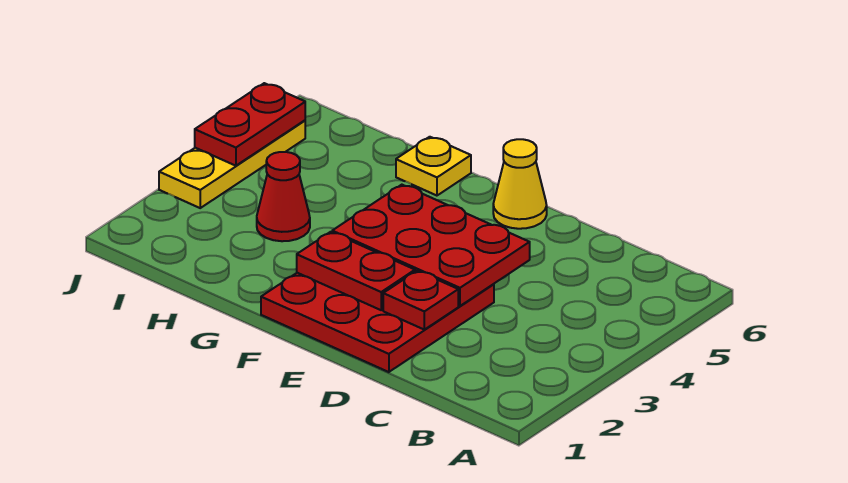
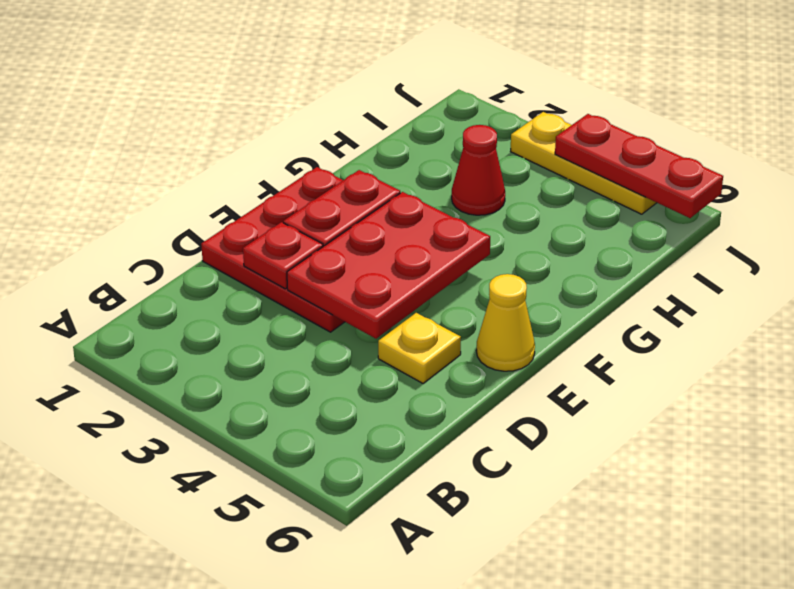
yellow 1x1 plate [396,137,471,196] -> yellow 1x1 plate moved to [378,313,461,383]
red 1x2 plate [195,83,305,166] -> red 1x3 plate [555,114,723,218]

